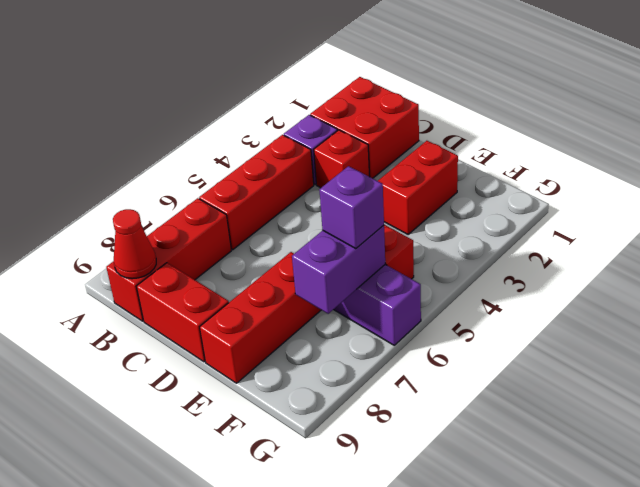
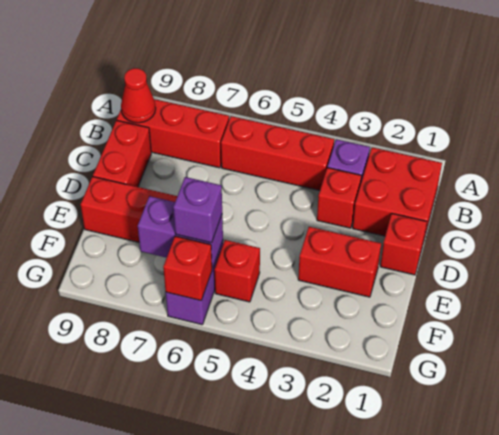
none -> red 1x1 brick [380,214,427,275]
none -> red 1x1 brick [163,236,212,301]

